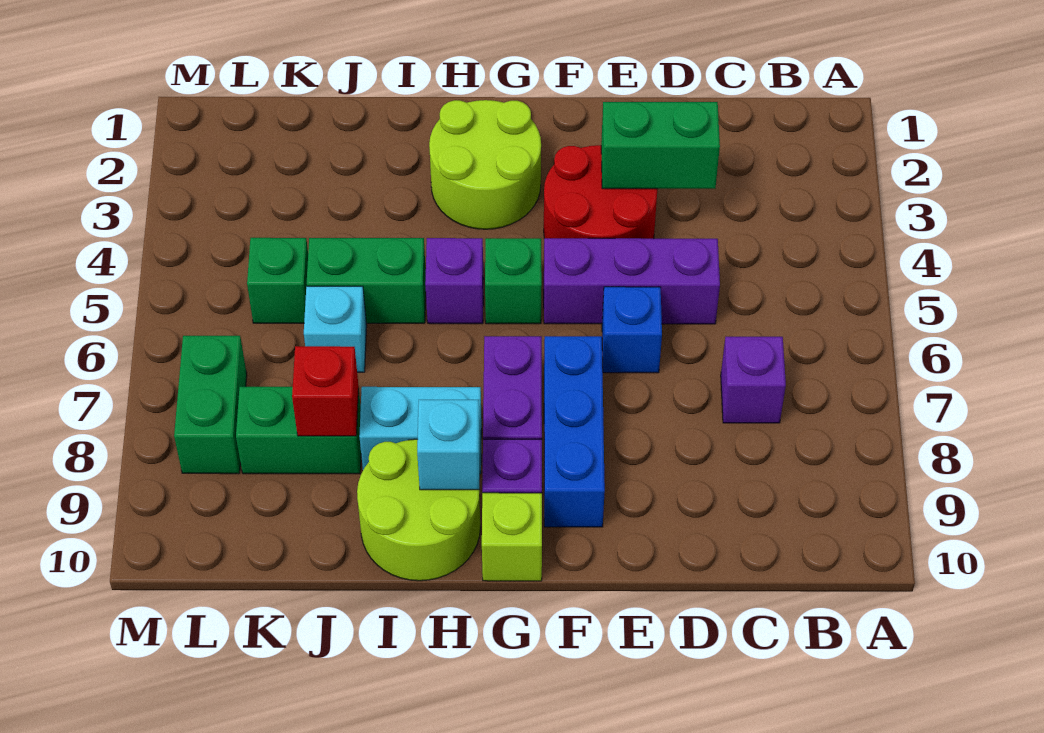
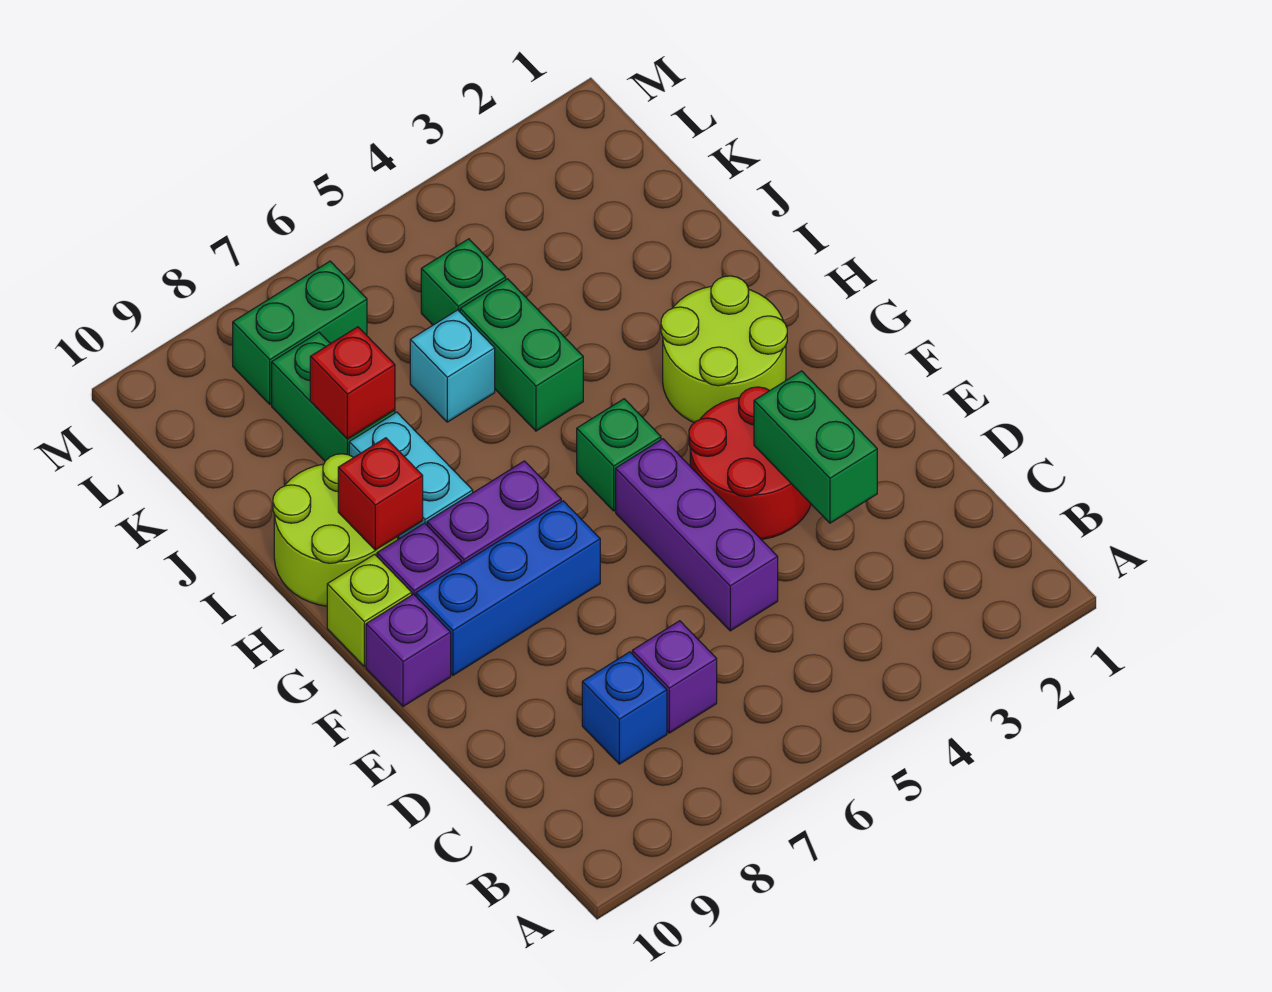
blue 1x1 brick [602,287,662,373] -> blue 1x1 brick moved to [582,652,667,764]
purple 1x1 brick [425,238,484,324] -> purple 1x1 brick moved to [366,594,451,706]
cyan 1x1 brick [417,400,480,490] -> red 1x1 brick [338,438,423,550]

